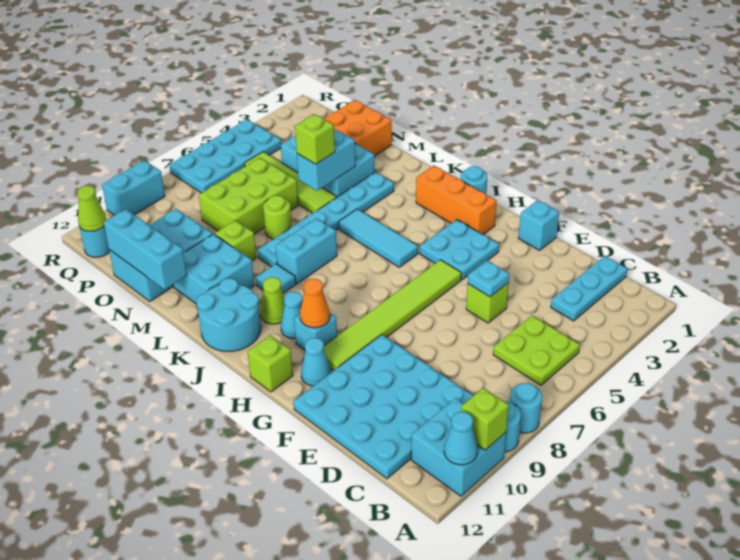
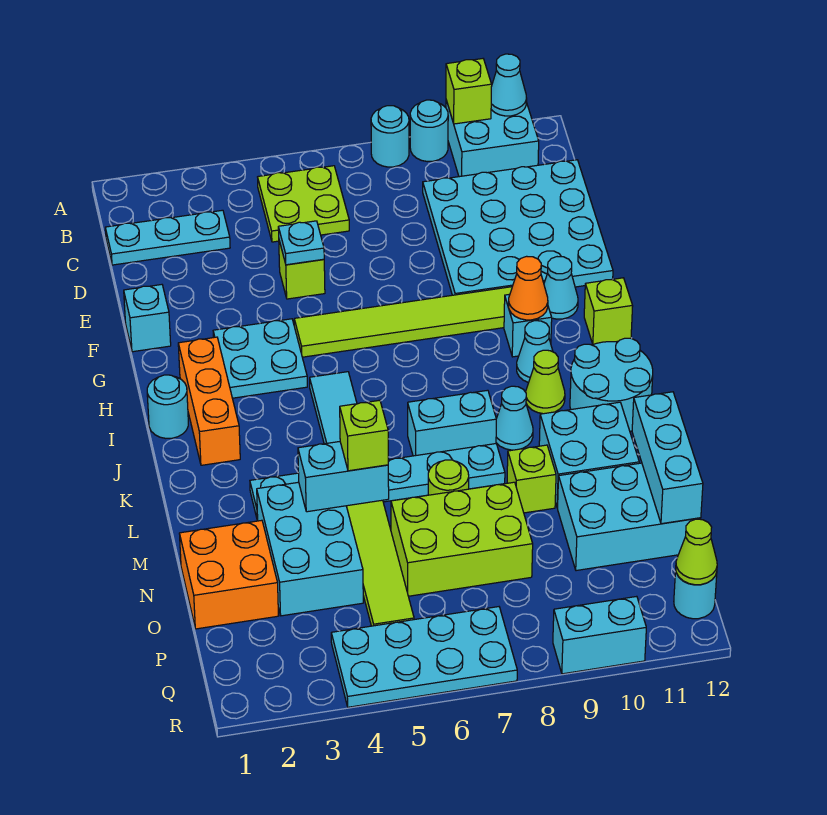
cyan 1x1 tile [256,264,296,293] -> cyan 1x1 cone [496,386,533,450]

